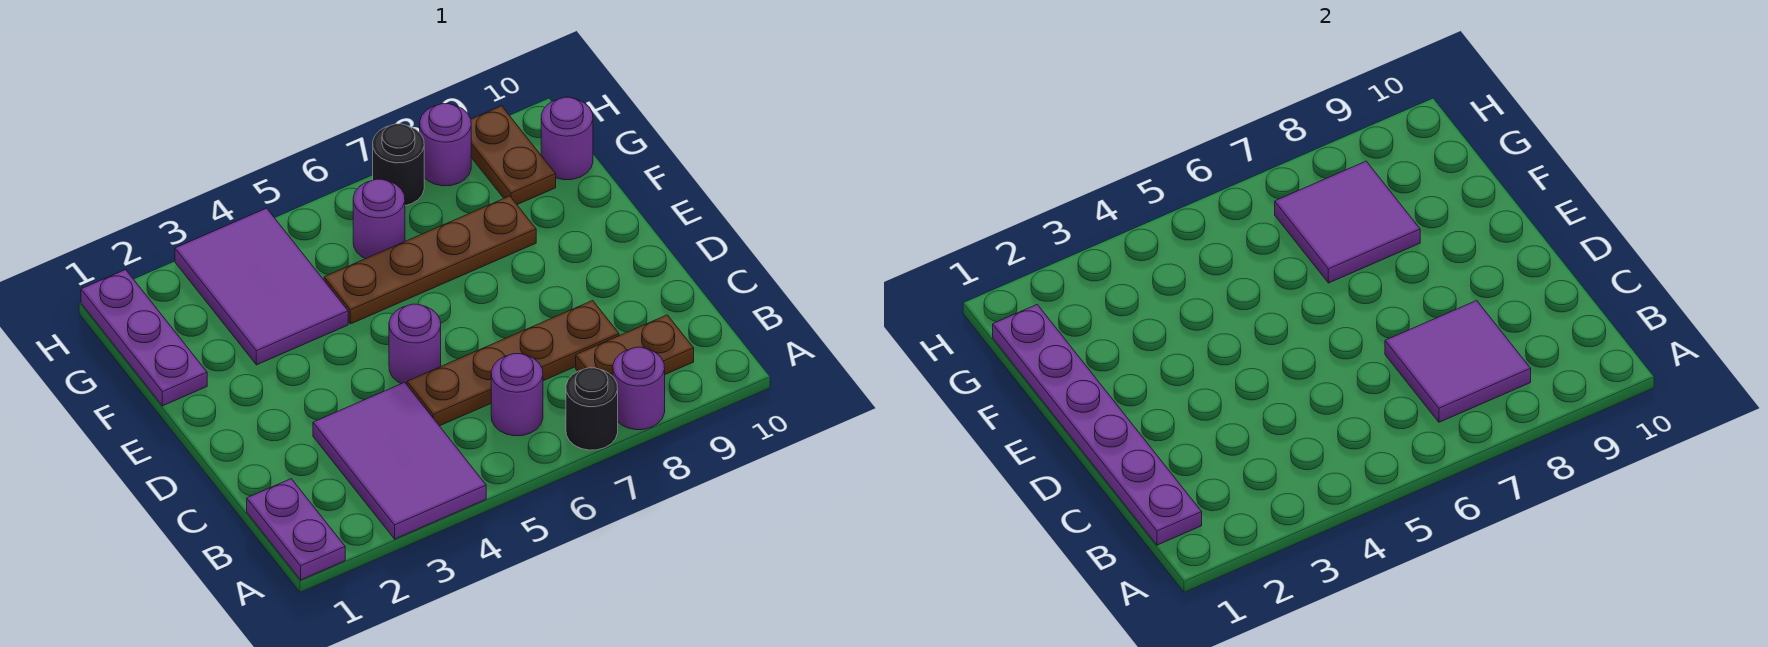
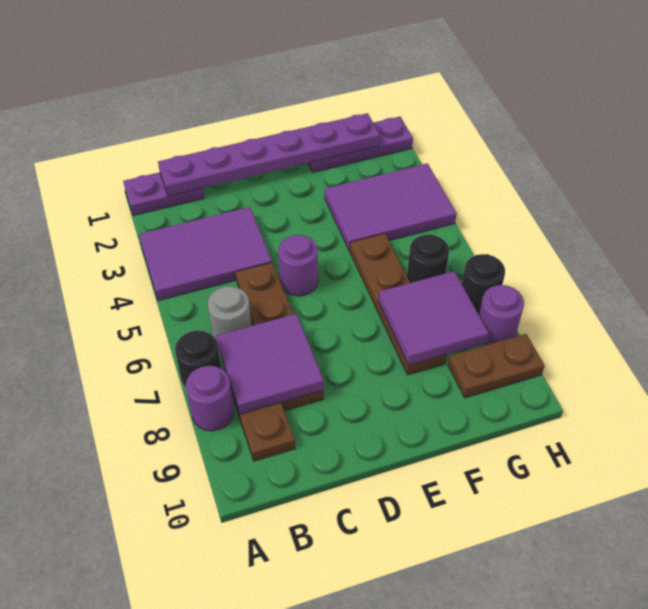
purple 1x1 round brick [491,354,543,436] -> grey 1x1 round brick [208,286,251,339]
purple 1x1 round brick [353,179,405,259] -> black 1x1 round brick [407,234,449,283]
purple 1x1 round brick [541,97,593,180] -> none

